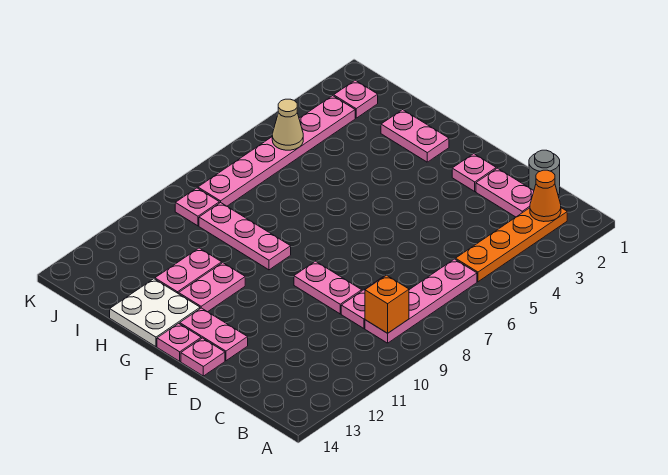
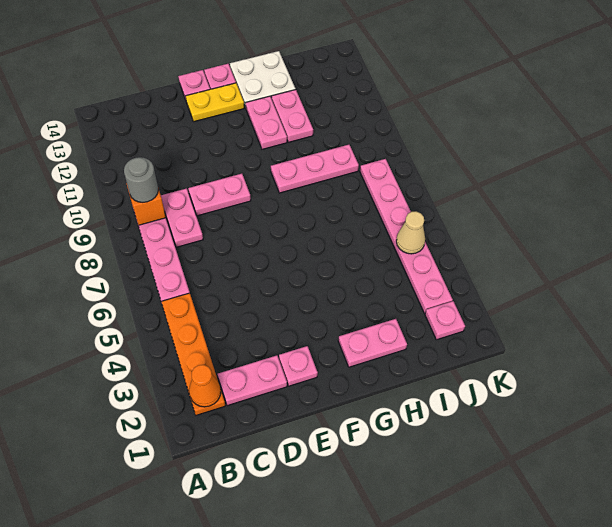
grey 1x1 round brick [529,150,560,195] -> grey 1x1 round brick moved to [124,157,158,202]
pink 1x2 plate [180,308,248,361] -> yellow 1x2 plate [186,83,244,122]
pink 1x1 plate [175,188,219,226] -> none

